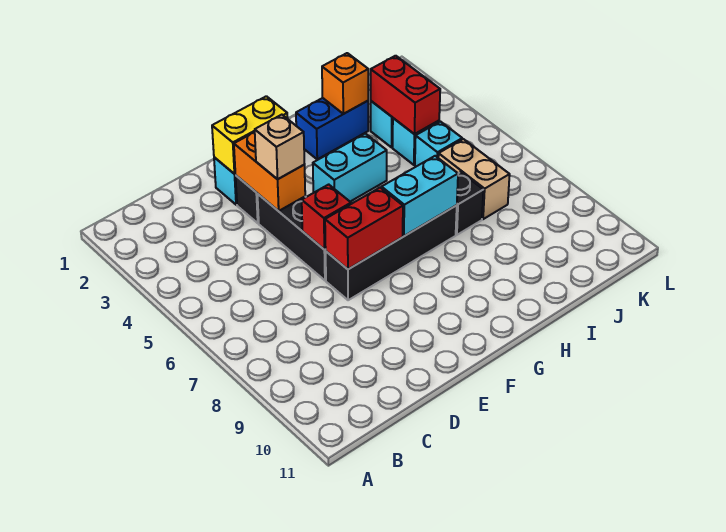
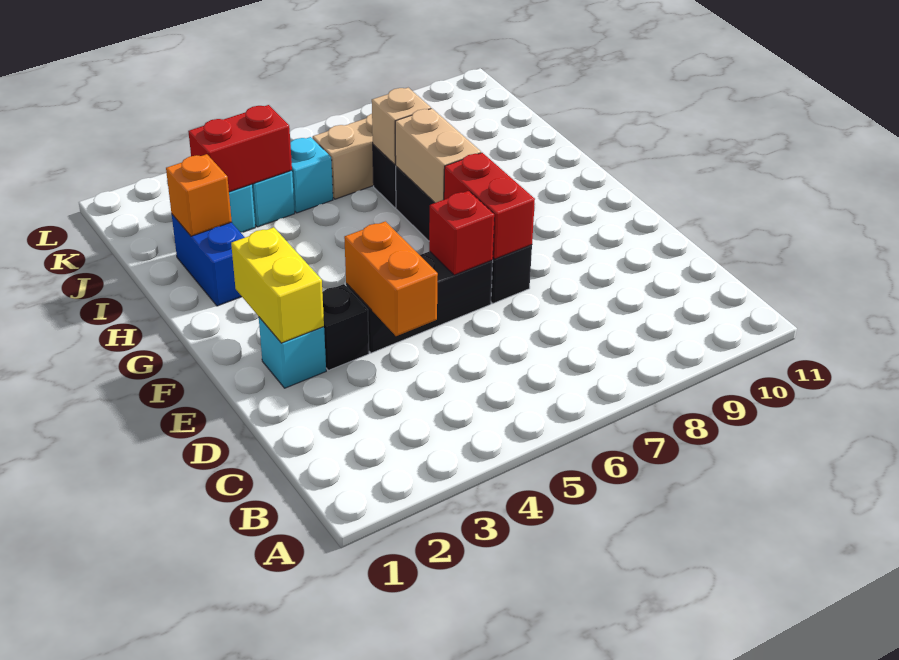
orange 1x2 brick [234,133,305,211] -> orange 1x2 brick turned to [344,221,438,336]
tan 1x1 brick [254,115,304,179] -> tan 1x1 brick moved to [372,88,431,164]
cyan 1x2 brick [313,133,387,202] -> none
cyan 1x2 brick [382,156,458,236] -> tan 1x2 brick [395,109,481,203]

